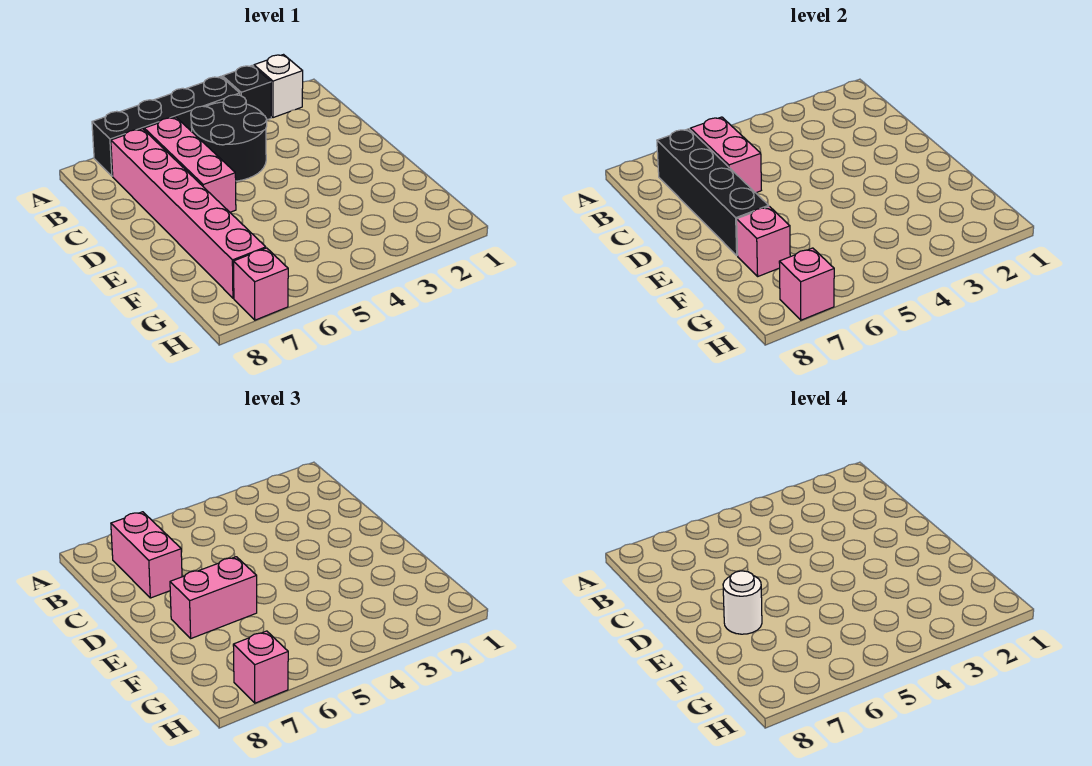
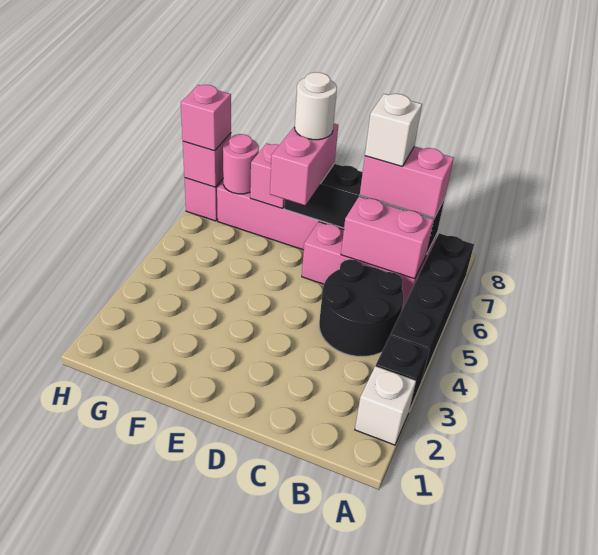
none -> white 1x1 brick [365,94,422,166]
none -> pink 1x1 round brick [223,134,259,194]

